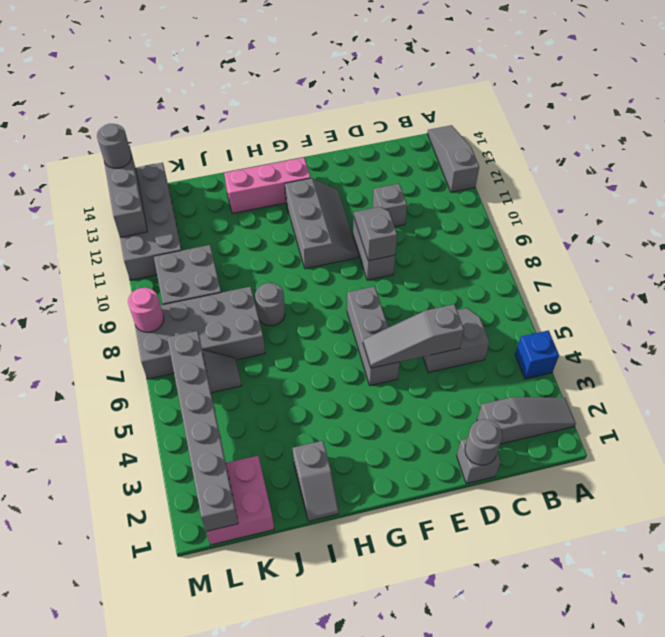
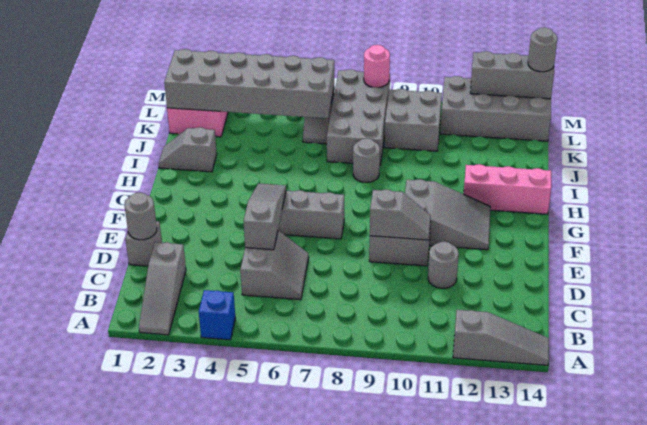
grey 1x1 brick [373,184,407,226] -> grey 1x1 round brick [428,241,459,288]
grey 2x3 slope [285,178,359,269] -> grey 2x3 slope turned to [405,179,490,250]
pink 1x3 brick [224,157,311,214] -> pink 1x3 brick turned to [464,164,551,214]
grey 1x6 brick [167,331,238,531] -> grey 2x6 brick [164,49,334,118]

